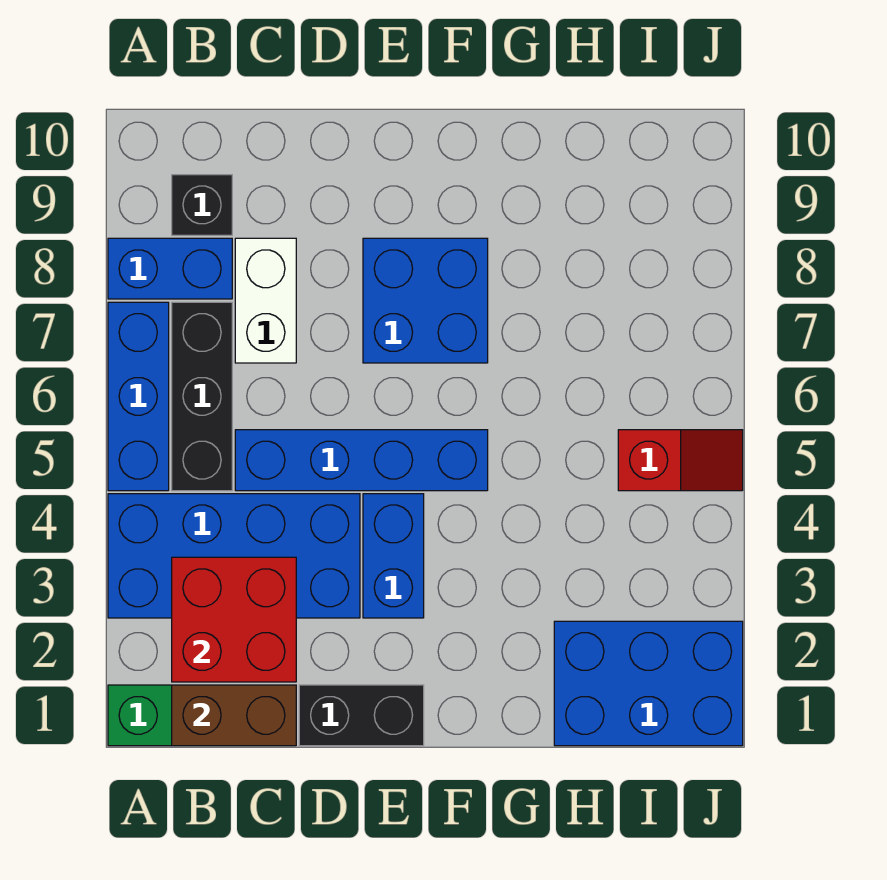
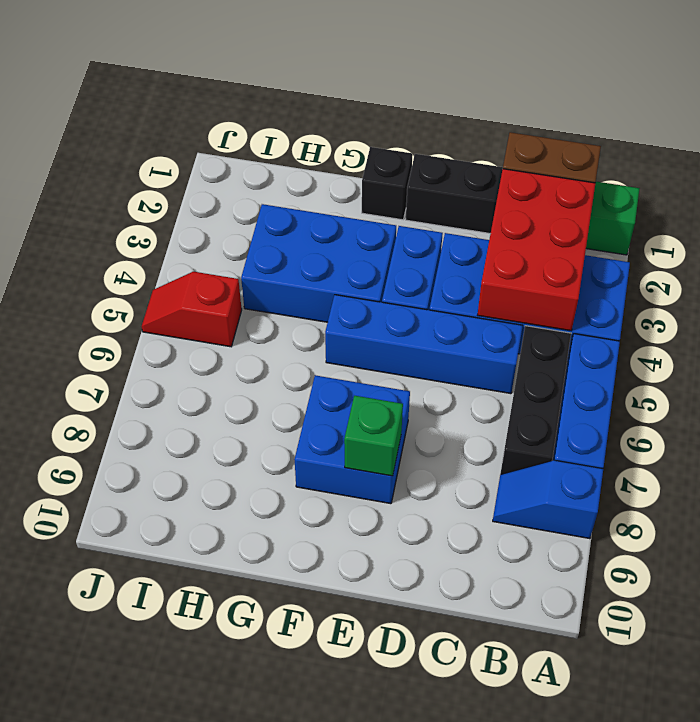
blue 1x2 brick [108,238,232,299] -> blue 1x2 slope [493,460,603,539]
red 2x2 brick [172,557,296,682] -> red 2x3 brick [478,169,595,331]
black 1x1 brick [172,175,232,235] -> black 1x1 brick moved to [362,147,413,220]
white 1x2 brick [235,238,296,363] -> none
none -> green 1x1 brick [344,396,403,476]
blue 2x3 brick [554,621,743,746] -> blue 2x3 brick moved to [241,204,396,322]

